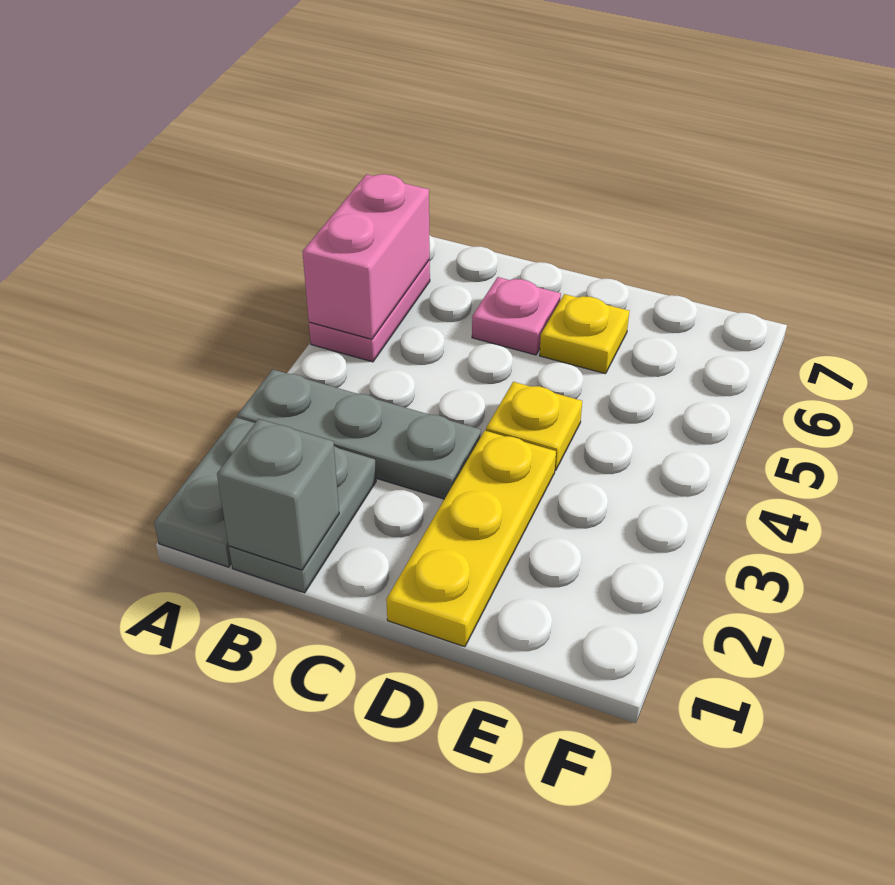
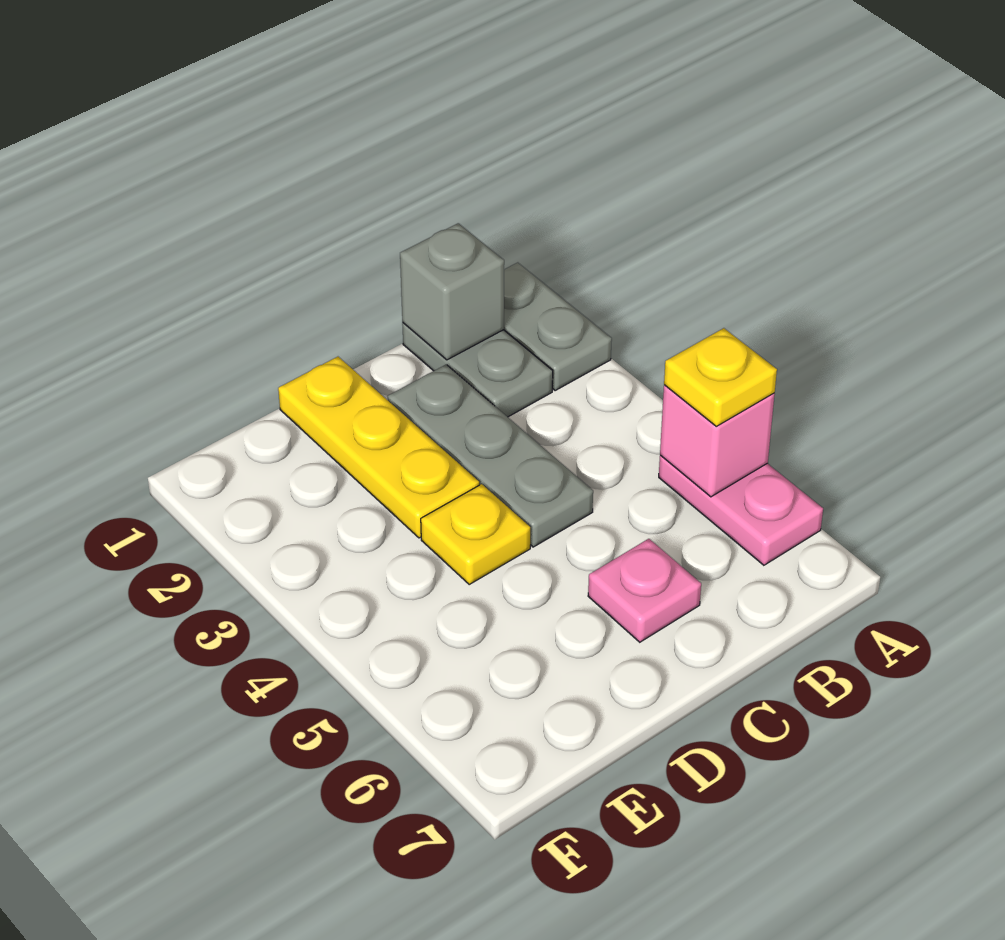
grey 1x3 plate [237,370,481,499] -> grey 1x3 plate turned to [387,365,593,547]
pink 1x2 brick [302,174,430,339] -> pink 1x1 brick [660,385,775,497]
yellow 1x1 plate [540,294,629,374] -> yellow 1x1 plate moved to [664,328,777,426]

